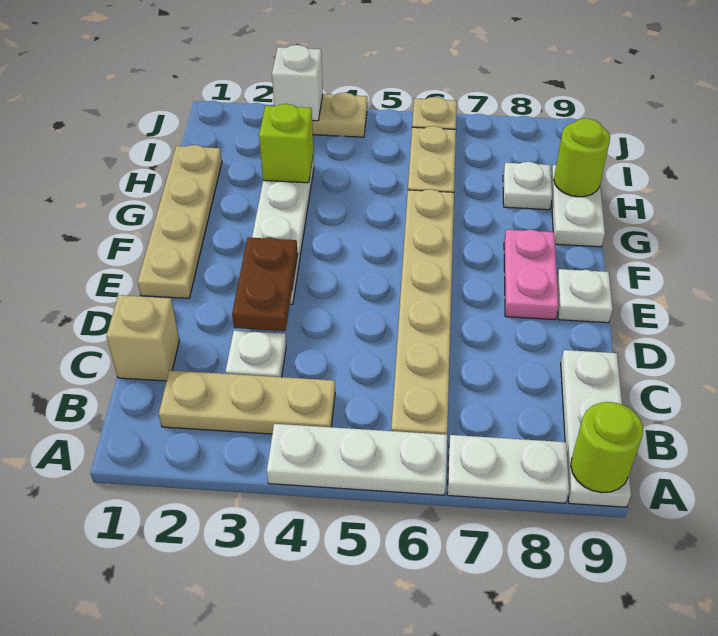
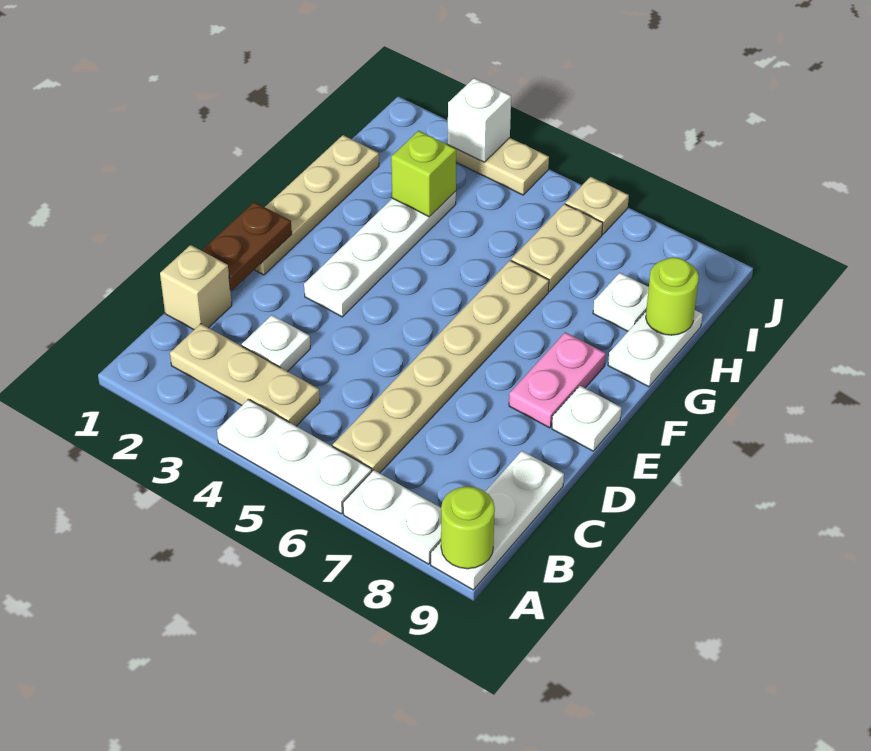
brown 1x2 plate [232,237,298,331] -> brown 1x2 plate moved to [201,202,292,290]

